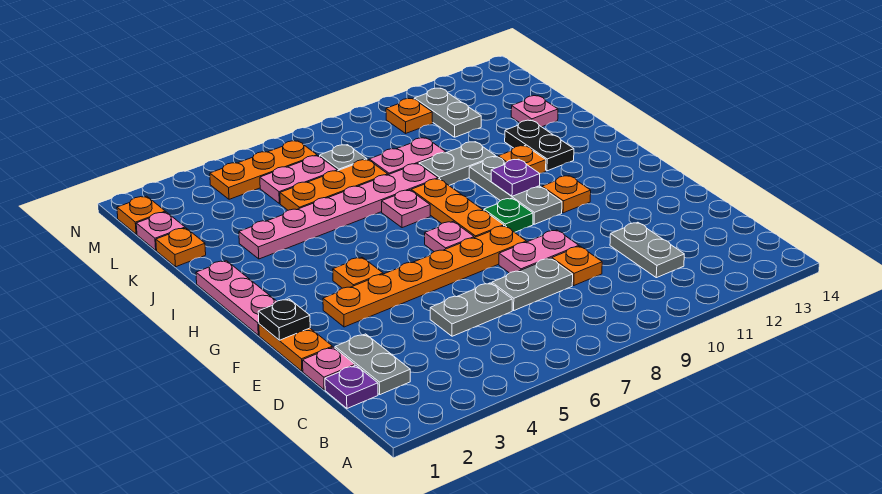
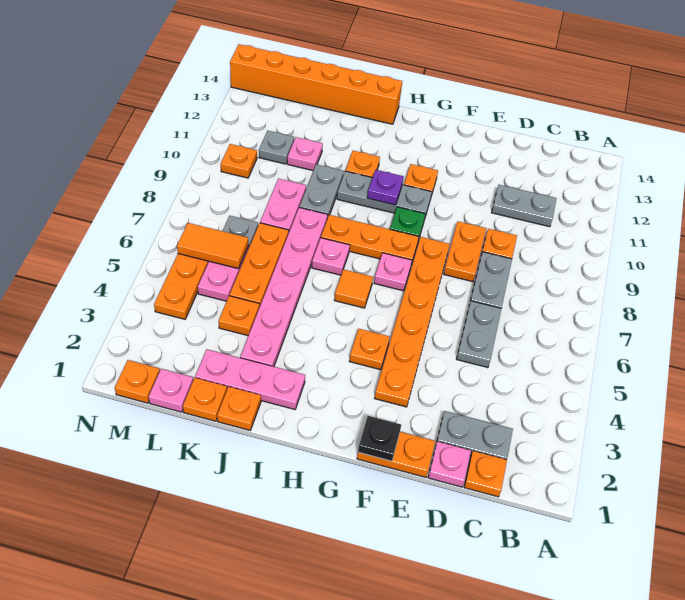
purple 1x1 plate [325,366,378,408] -> orange 1x1 plate [464,451,507,497]
pink 1x2 plate [499,230,579,273] -> orange 1x2 plate [444,221,486,282]
pink 1x3 plate [196,261,277,335] -> pink 1x3 plate moved to [195,349,305,409]
none -> orange 1x1 tile [334,269,373,308]
black 1x2 plate [505,120,574,171] -> none
none -> orange 1x6 brick [230,44,402,124]
none -> orange 1x1 plate [217,387,261,430]
none -> orange 1x1 plate [219,296,259,336]
pink 1x1 plate [511,96,558,127] -> pink 1x1 plate moved to [287,137,323,171]
none -> orange 1x2 tile [177,223,248,269]
grey 1x2 plate [414,88,481,137] -> grey 1x1 plate [259,131,294,164]

